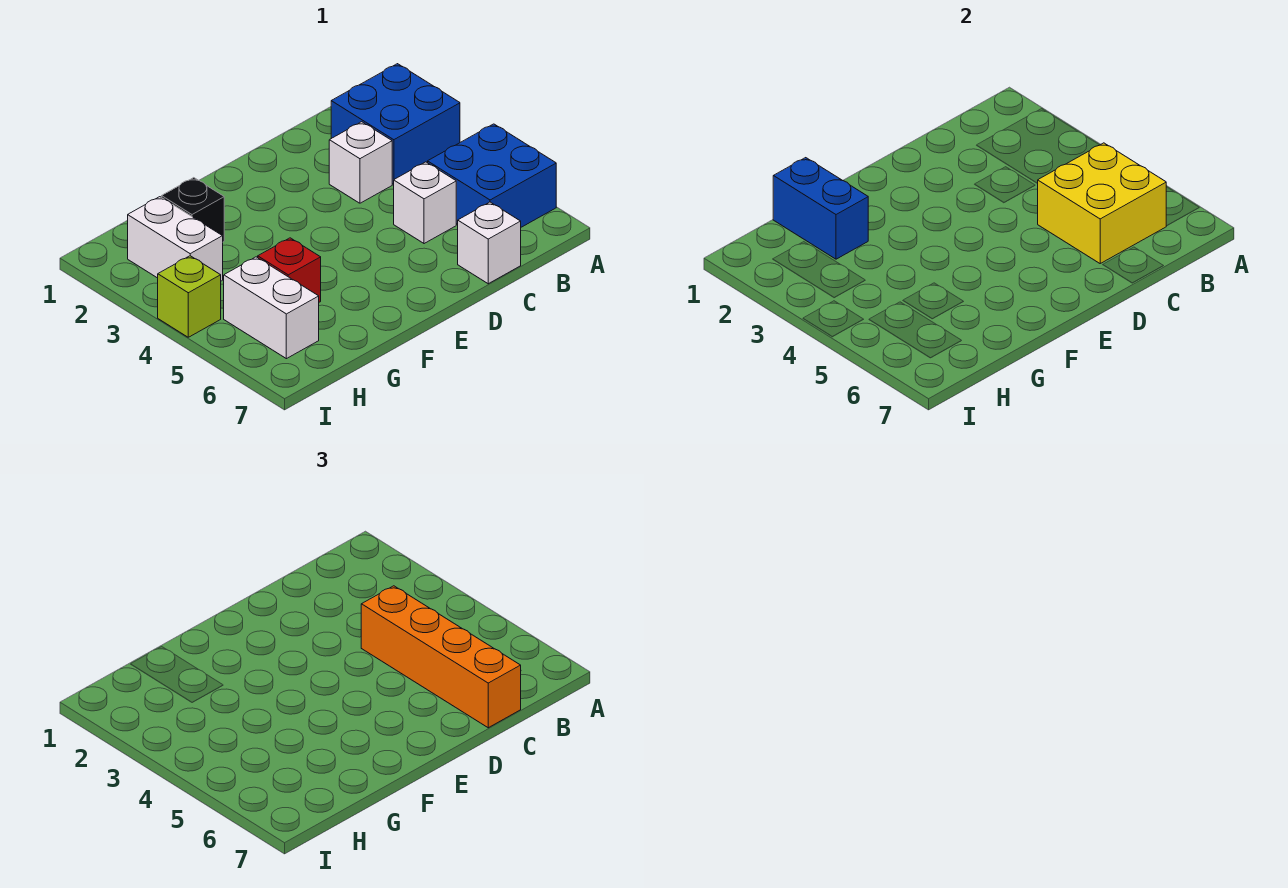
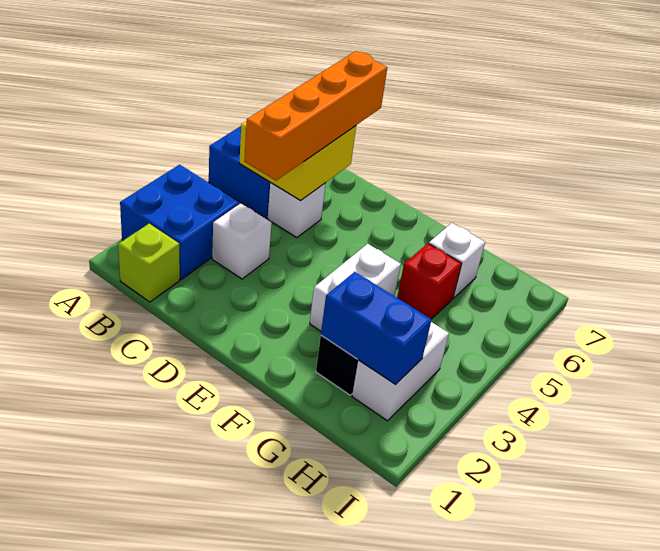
white 1x1 brick [458,202,521,284] -> white 1x1 brick moved to [429,223,485,298]
blue 1x2 brick [773,158,868,259] -> blue 1x2 brick turned to [321,272,432,385]
white 1x2 brick [224,257,319,359] -> white 1x2 brick moved to [310,244,401,331]
lime 1x1 brick [158,256,221,337] -> lime 1x1 brick moved to [118,224,180,302]

